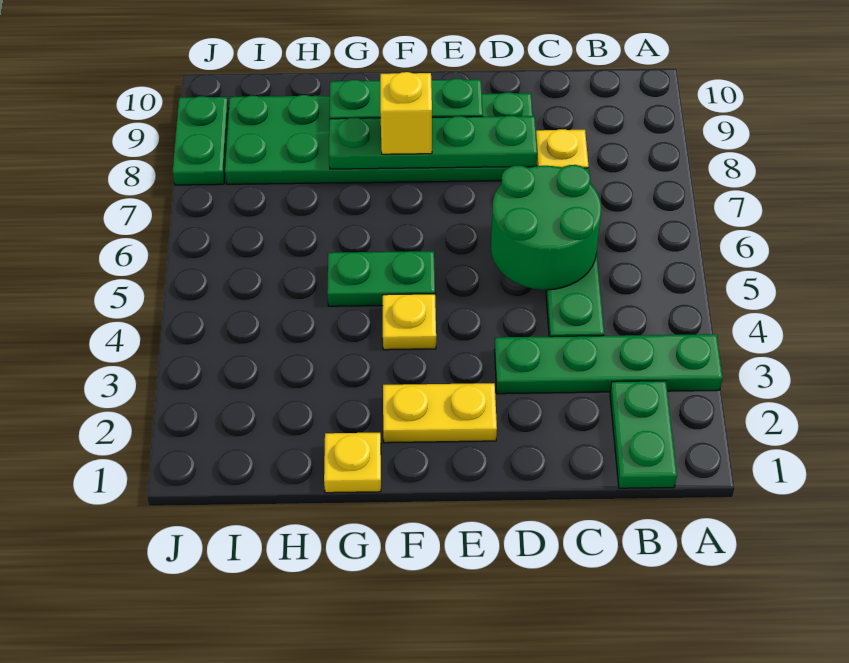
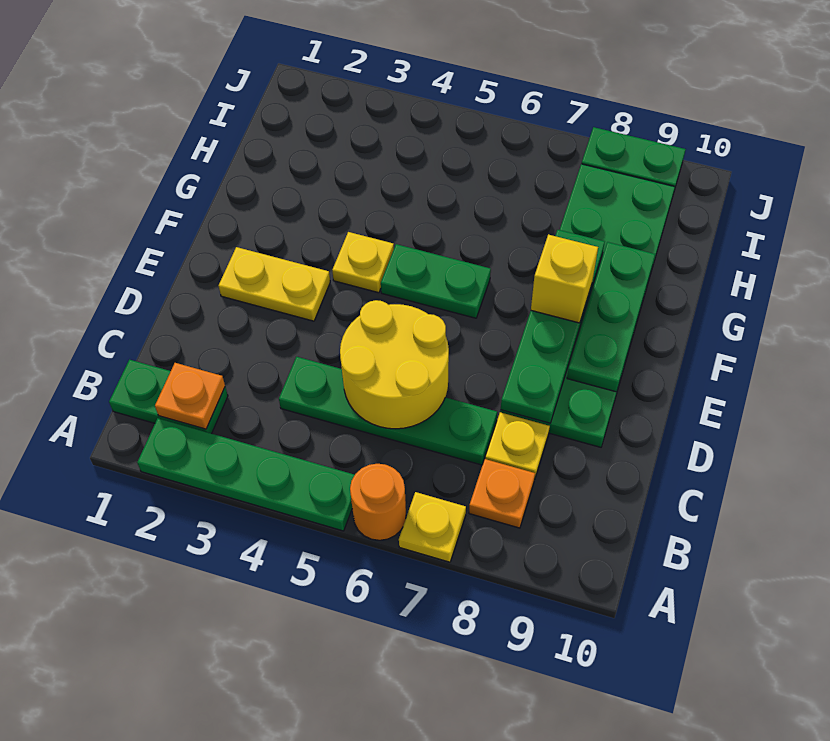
green 1x4 plate [494,334,723,394] -> green 1x4 plate turned to [137,418,355,531]
none -> orange 1x1 round brick [350,464,406,540]
none -> orange 1x1 plate [155,363,225,429]
none -> orange 1x1 plate [469,459,535,528]
green 2x2 round brick [491,165,601,290] -> yellow 2x2 round brick [340,300,449,429]
yellow 1x2 plate [383,383,497,443] -> yellow 1x2 plate turned to [219,247,330,321]
green 1x2 plate [327,251,435,306] -> green 1x2 plate turned to [381,244,491,318]
yellow 1x1 plate [324,433,381,493] -> yellow 1x1 plate moved to [399,492,466,562]

